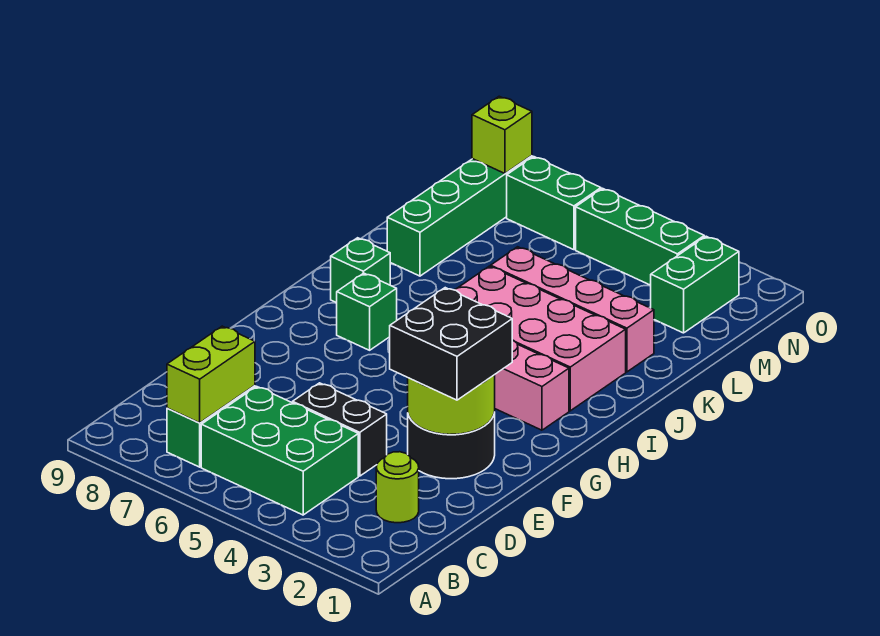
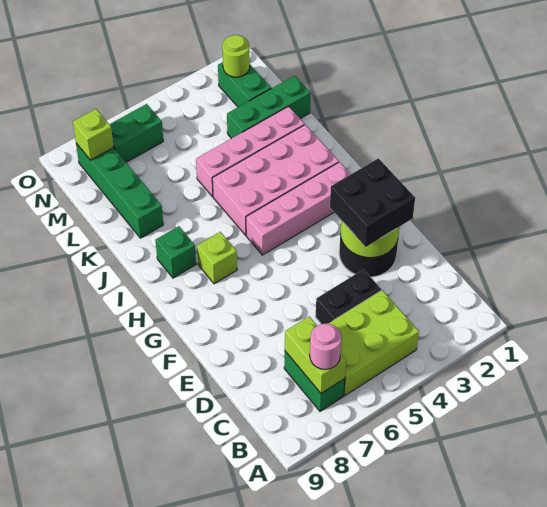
green 2x3 brick [201,386,358,515] -> lime 2x3 brick [328,290,419,395]
none -> pink 1x1 round brick [310,324,341,369]
lime 1x1 round brick [376,452,419,523] -> lime 1x1 round brick moved to [222,35,250,77]
green 1x1 brick [337,273,397,350] -> lime 1x1 brick [197,232,237,284]
green 1x3 brick [576,188,704,285] -> green 1x3 brick moved to [227,76,311,139]

